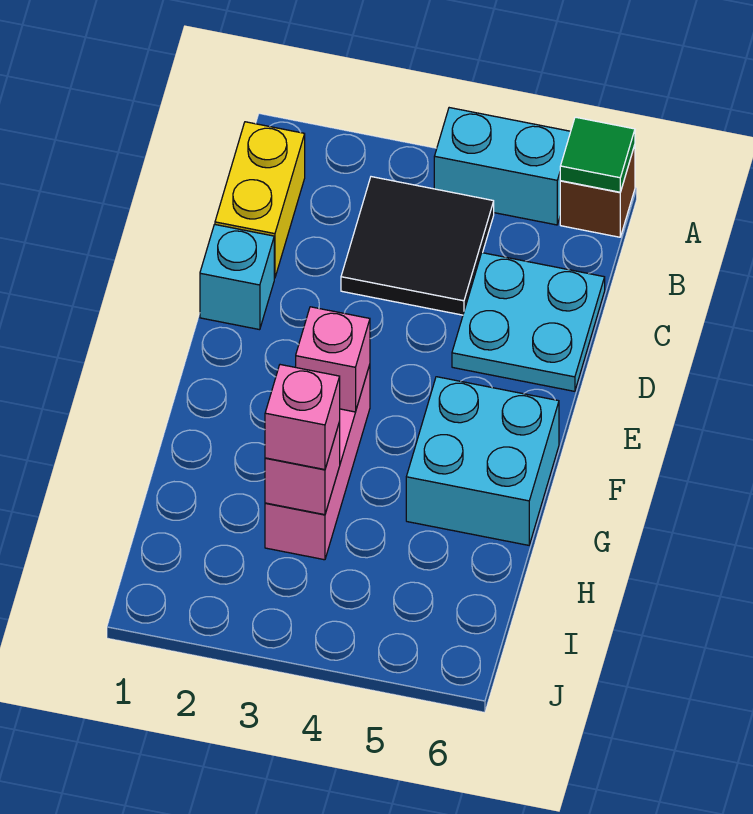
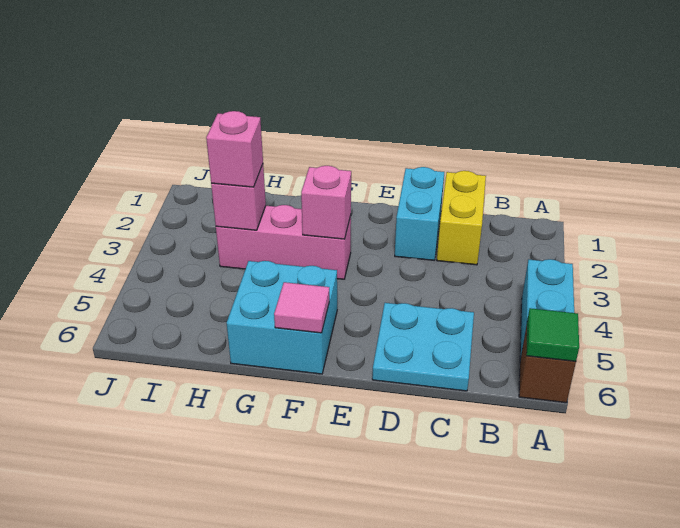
yellow 1x2 brick [215,122,305,278] -> yellow 1x2 brick turned to [437,171,486,265]
black 2x2 tile [341,177,494,315] -> none
cyan 1x1 brick [200,224,274,330] -> cyan 1x2 brick [395,167,444,260]
none -> pink 1x1 tile [274,282,329,333]

